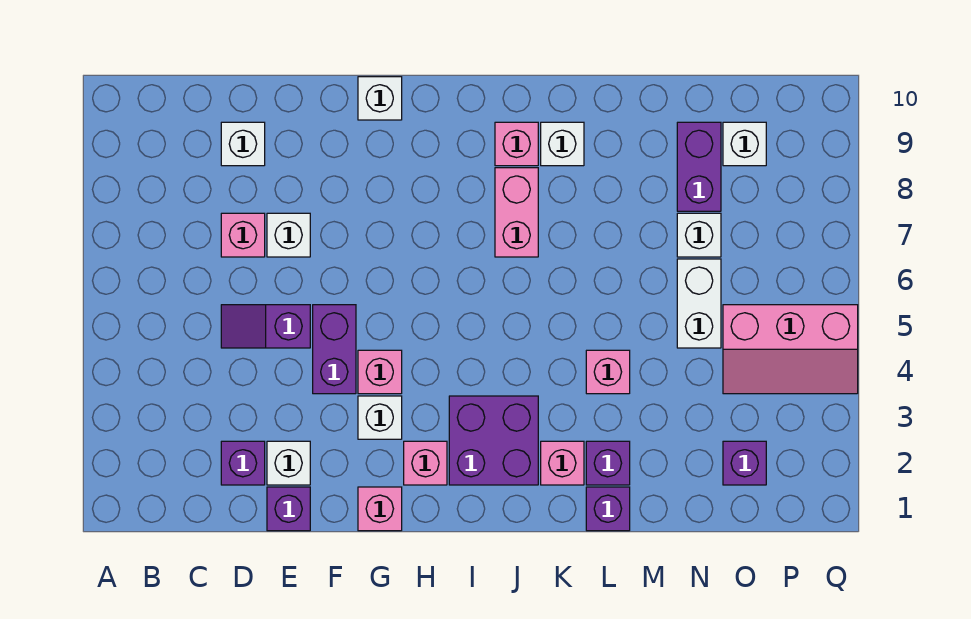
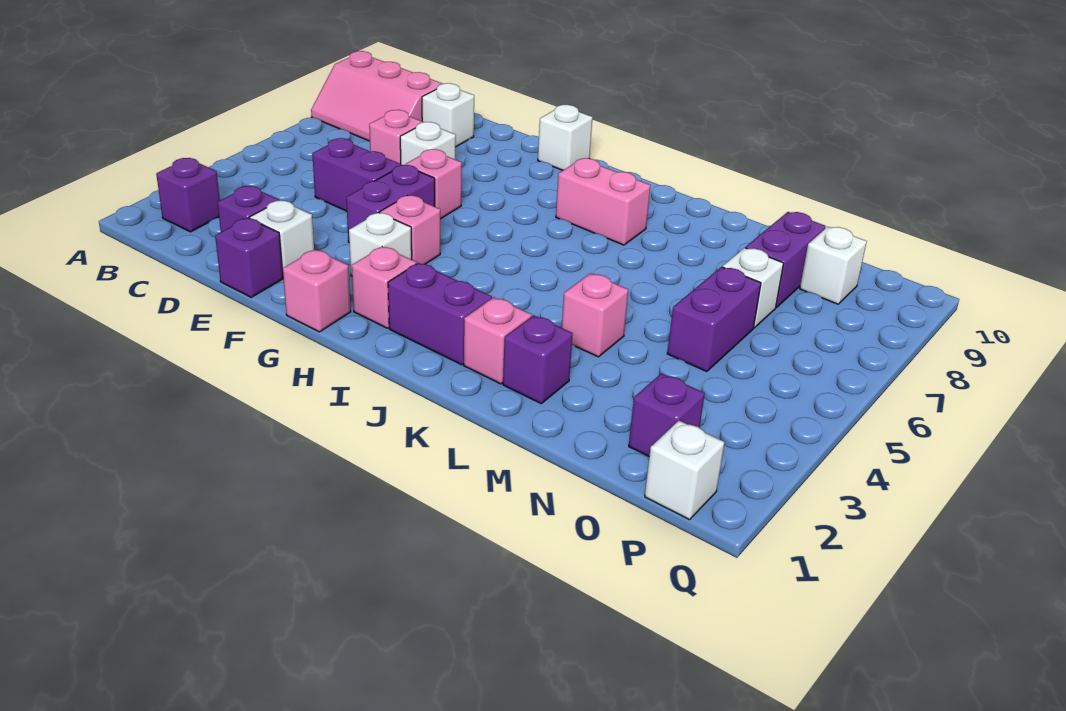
purple 1x2 slope [221,305,310,348] -> purple 1x2 brick [312,138,401,211]
purple 2x2 brick [449,396,538,485] -> purple 1x2 brick [388,263,492,365]
pink 1x2 brick [495,168,538,257] -> pink 1x2 brick turned to [556,158,651,245]
pink 1x1 brick [495,122,538,166] -> pink 1x1 brick moved to [405,149,462,219]
white 1x1 brick [541,122,584,166] -> white 1x1 brick moved to [645,421,725,520]
purple 1x1 brick [586,487,630,531] -> purple 1x1 brick moved to [156,158,220,232]
white 1x2 brick [677,259,721,348] -> purple 1x2 brick [667,267,761,372]
pink 2x3 slope [723,305,858,394] -> pink 2x3 slope moved to [311,51,443,141]

